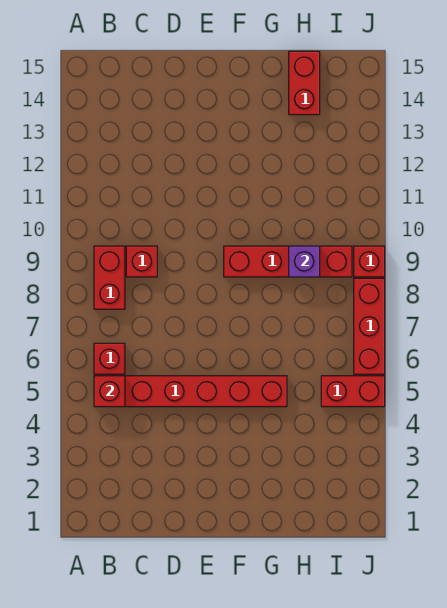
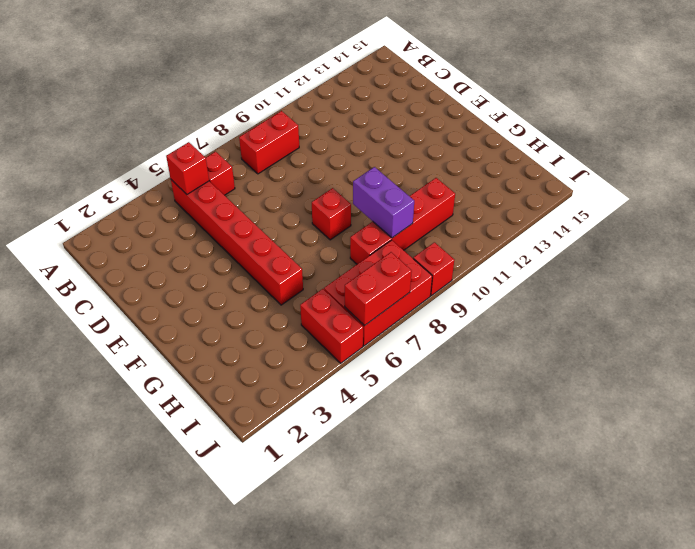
red 1x1 brick [126,246,157,277] -> red 1x1 brick moved to [312,188,351,240]
red 1x4 brick [224,246,352,277] -> red 1x4 brick turned to [350,178,455,264]
purple 1x1 brick [289,246,320,277] -> purple 1x2 brick [353,167,414,238]
red 1x2 brick [289,51,320,115] -> red 1x2 brick moved to [345,252,412,326]
red 1x3 brick [354,278,385,374] -> red 2x3 brick [324,240,432,346]

